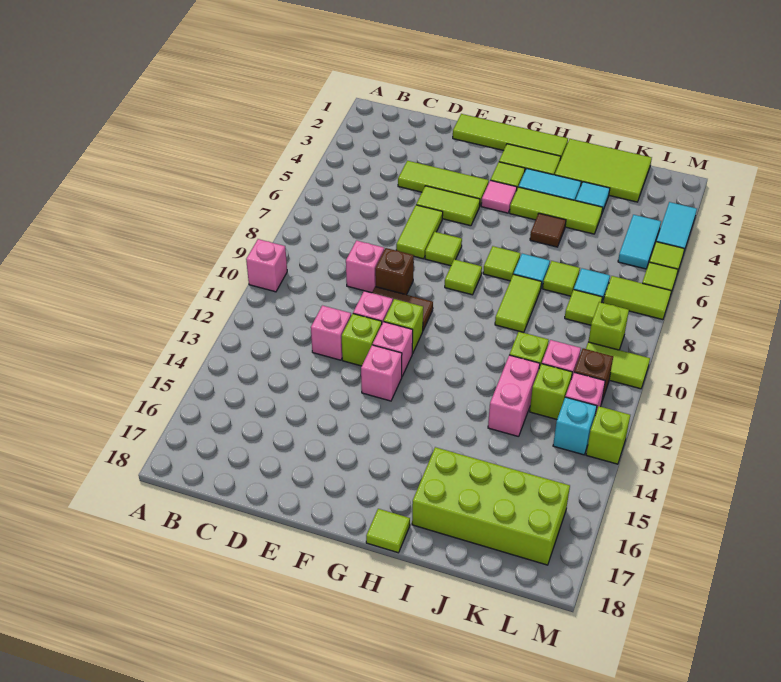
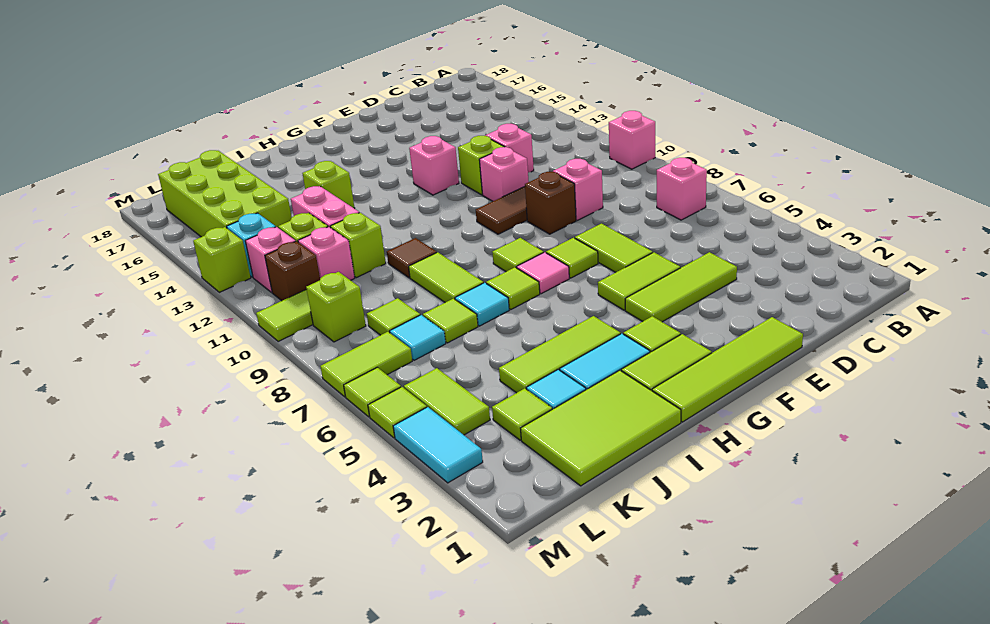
lime 1x1 brick [384,299,423,353] -> lime 1x1 brick moved to [302,161,355,209]
pink 1x1 brick [373,322,413,376] -> pink 1x1 brick moved to [657,158,707,220]
pink 1x1 tile [481,180,517,213] -> pink 1x1 tile moved to [517,252,569,294]
lime 1x1 tile [366,509,410,553] -> lime 1x1 tile moved to [492,388,552,440]
brown 1x1 tile [530,213,566,247] -> brown 1x1 tile moved to [387,238,437,278]
lime 2x4 brick [412,447,570,565] -> lime 2x4 brick turned to [158,150,292,237]
cyan 1x2 tile [618,215,661,269] -> lime 1x2 tile [404,368,490,435]

